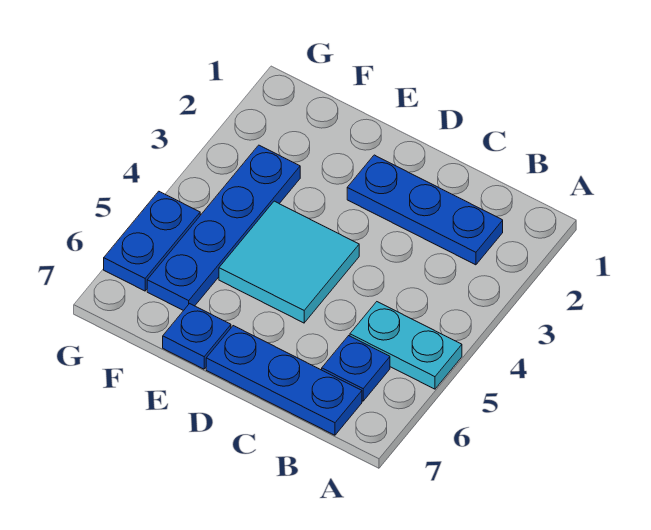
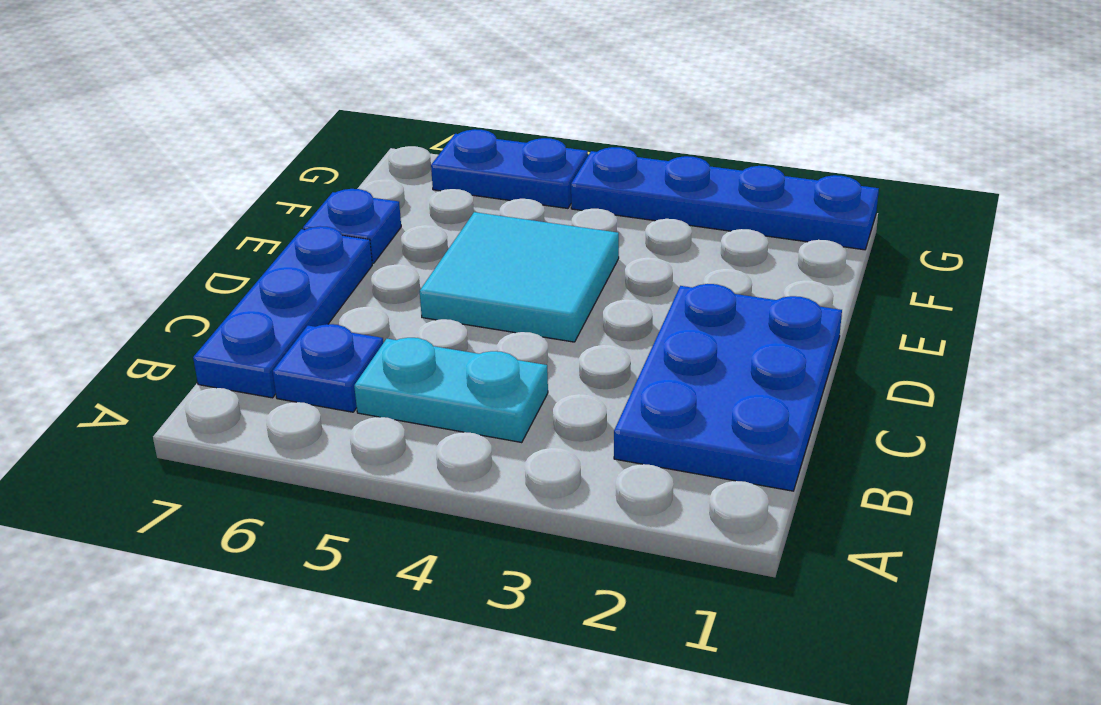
cyan 1x2 plate [350,302,462,389] -> cyan 1x2 plate turned to [354,338,548,443]
blue 1x3 plate [347,155,503,265] -> blue 2x3 plate [614,284,842,491]
blue 1x4 plate [147,145,300,311] -> blue 1x4 plate moved to [571,147,879,250]

